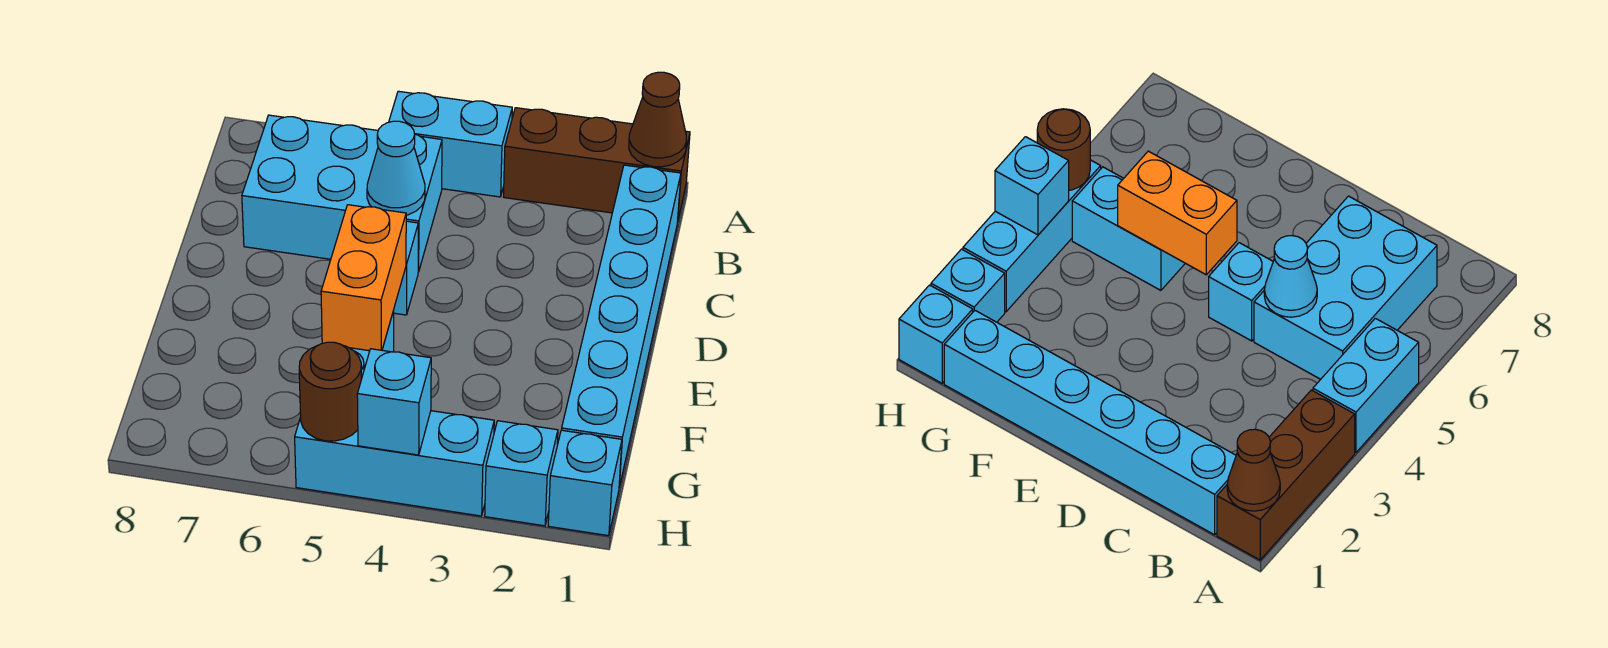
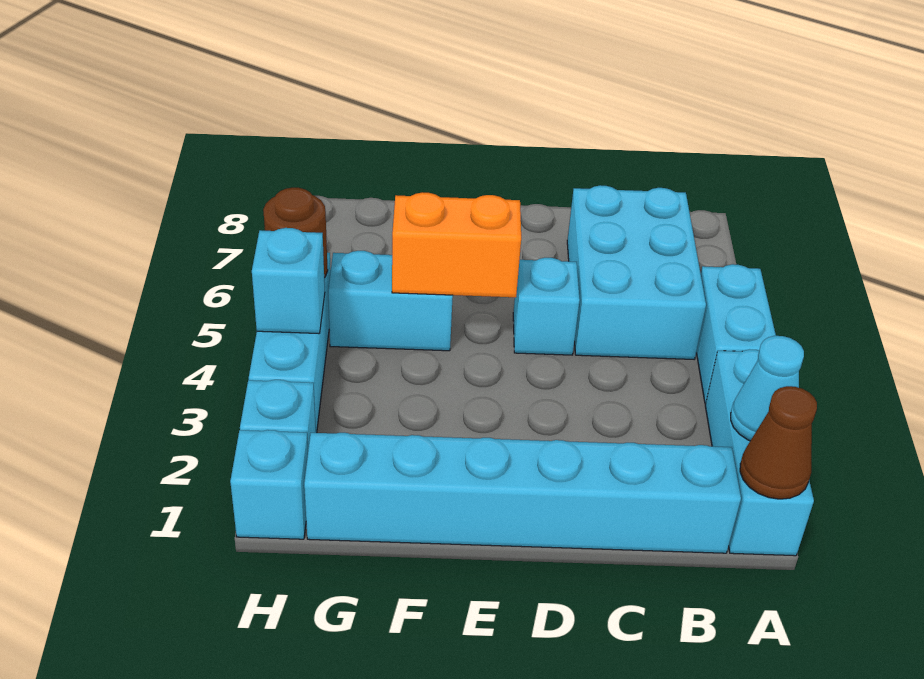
brown 1x3 brick [504,108,690,219] -> cyan 1x3 brick [705,349,814,556]
cyan 1x1 cone [367,121,425,215] -> cyan 1x1 cone moved to [731,336,804,441]

